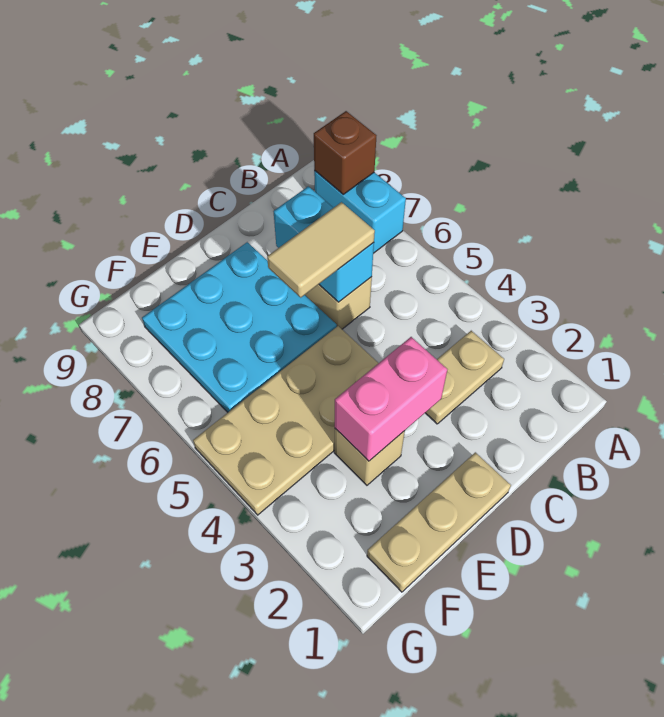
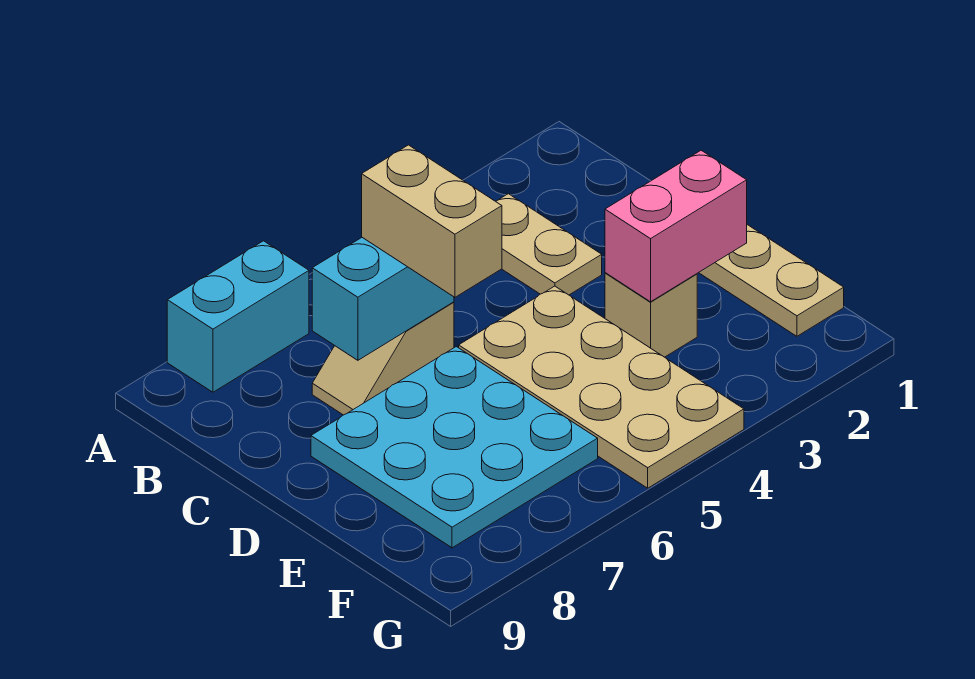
brown 1x1 brick [314,111,376,194] -> none
tan 1x2 tile [267,202,375,297] -> tan 1x2 brick [362,145,502,297]
pink 1x2 brick [335,337,447,461] -> pink 1x2 brick turned to [605,150,747,302]

